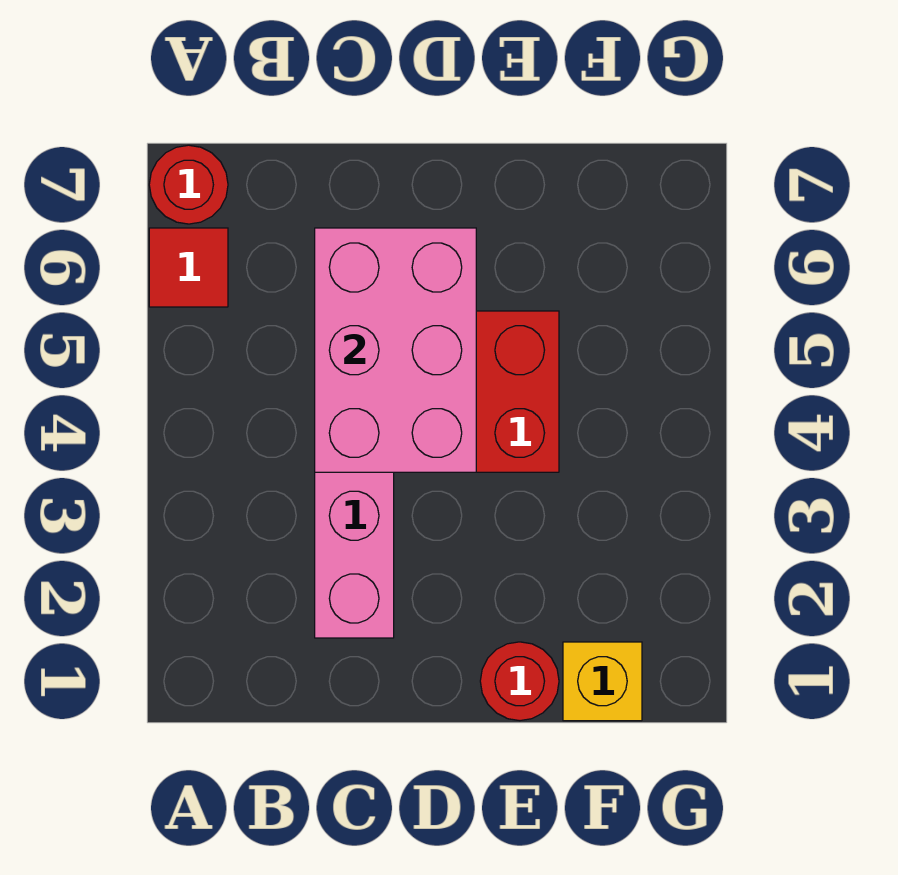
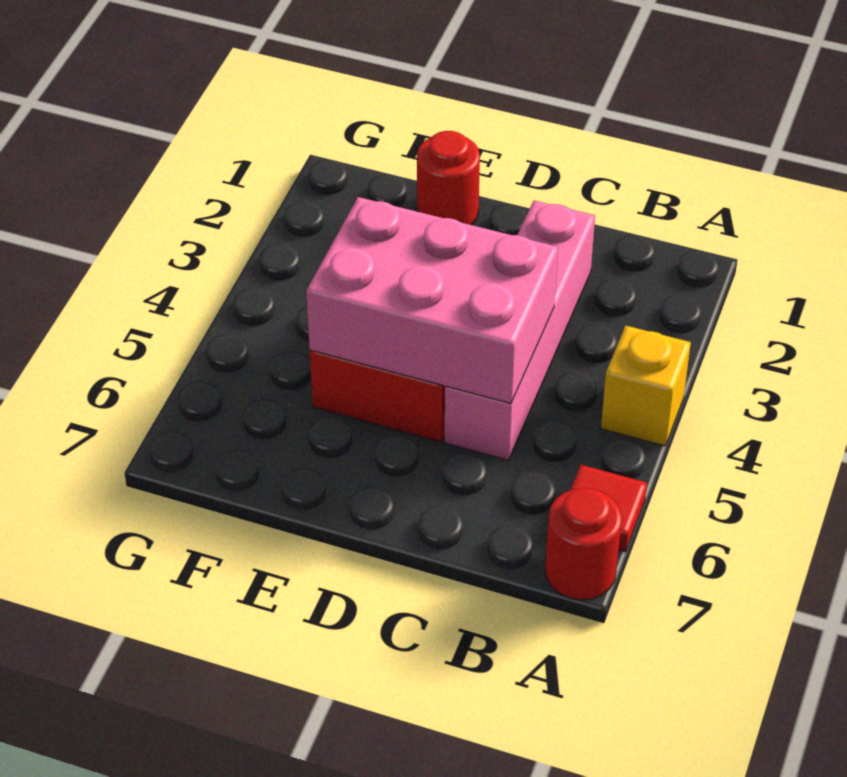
pink 2x3 brick [315,228,476,472] -> pink 2x3 brick turned to [306,197,558,404]
yellow 1x1 brick [563,642,642,721] -> yellow 1x1 brick moved to [601,326,691,446]

